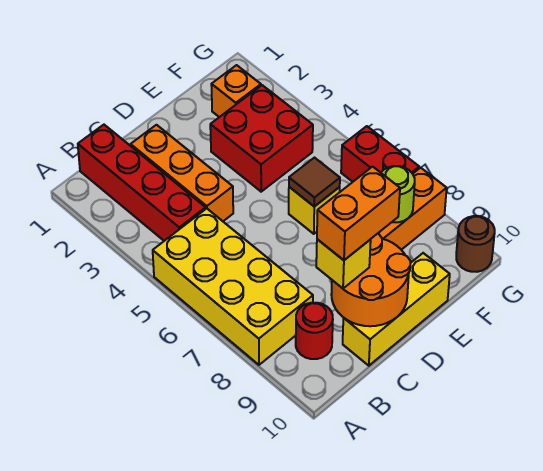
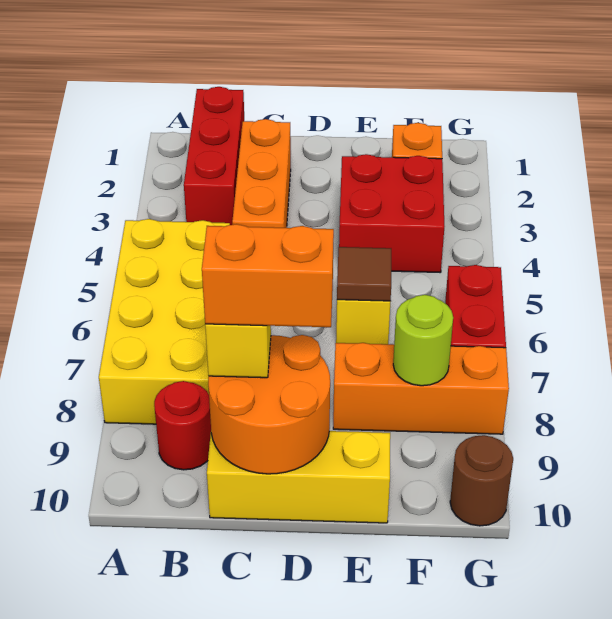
red 1x4 brick [78,125,206,241] -> red 1x3 brick [184,87,244,225]

